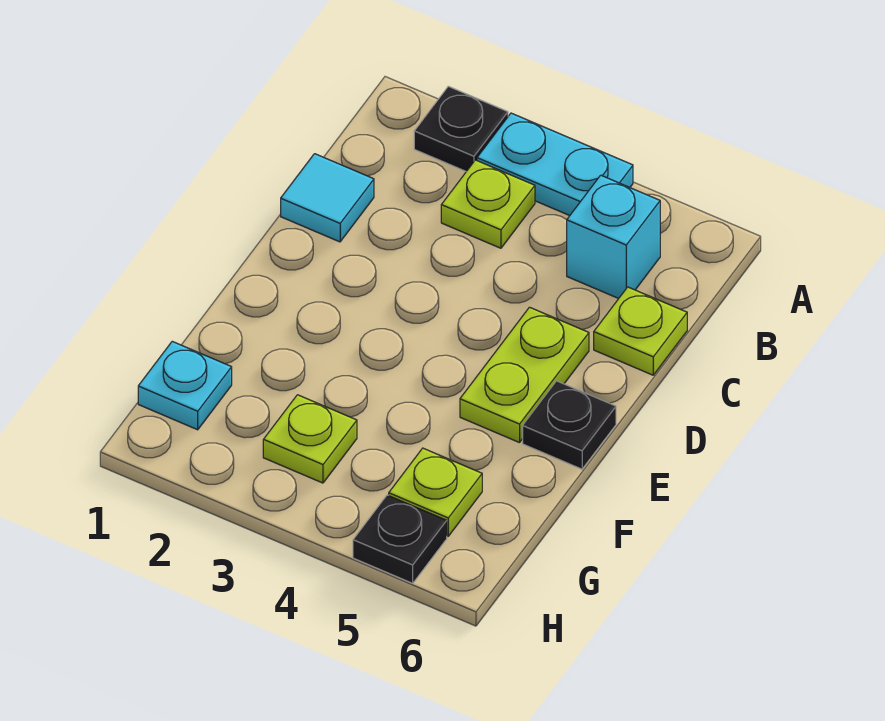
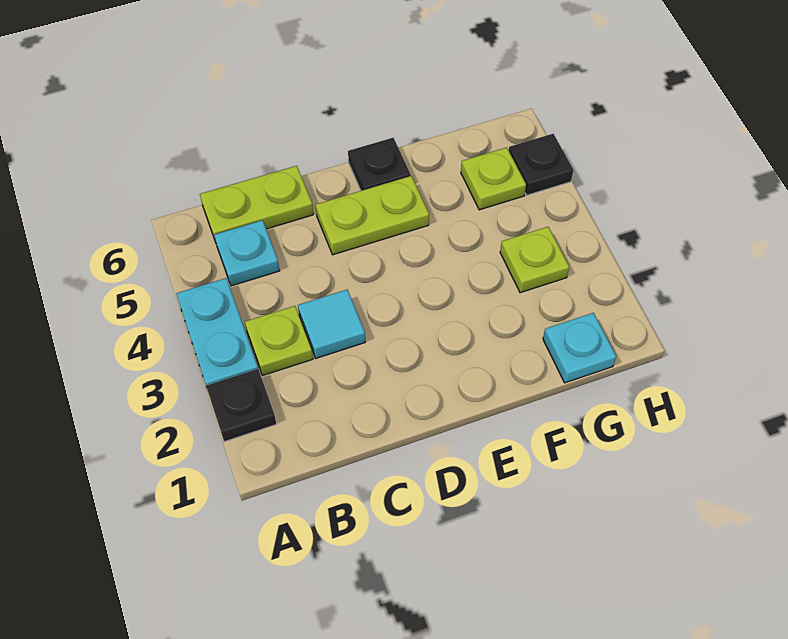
cyan 1x1 brick [567,175,660,299] -> cyan 1x1 plate [214,220,280,286]
cyan 1x1 tile [281,154,374,242] -> cyan 1x1 tile moved to [298,290,365,358]
lime 1x1 plate [594,287,687,375] -> lime 1x2 plate [200,166,313,240]

